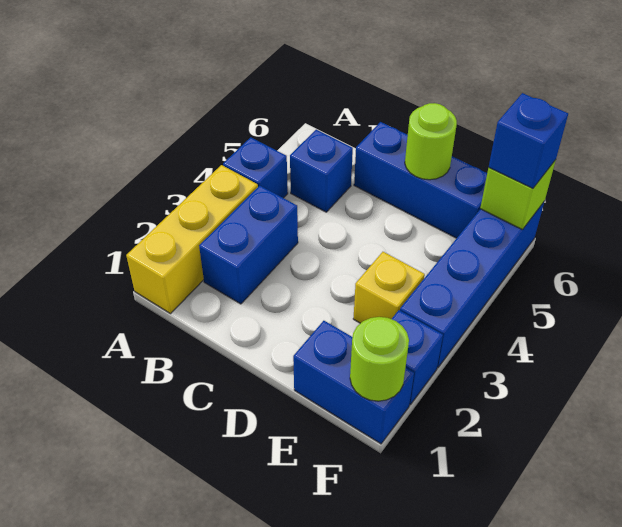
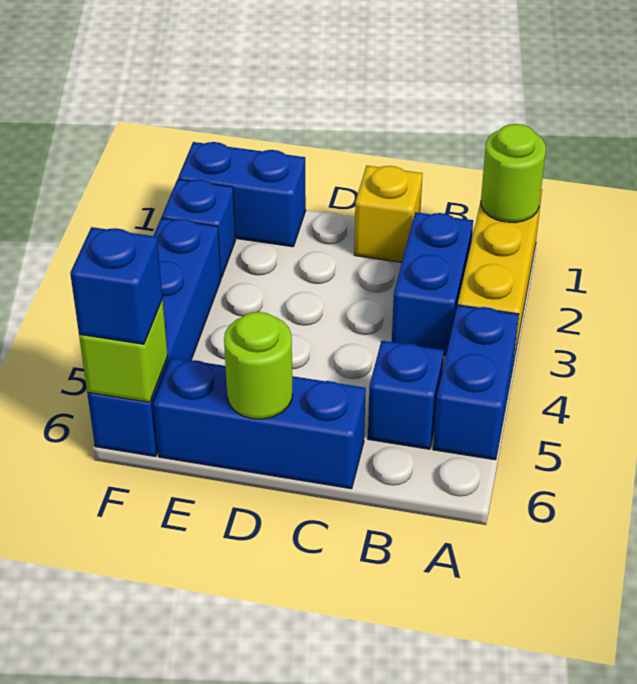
blue 1x1 brick [223,137,288,198] -> blue 1x2 brick [433,305,519,460]
yellow 1x1 brick [353,252,425,323] -> yellow 1x1 brick moved to [354,166,423,262]
lime 1x1 round brick [350,317,409,401] -> lime 1x1 round brick moved to [481,124,546,223]

